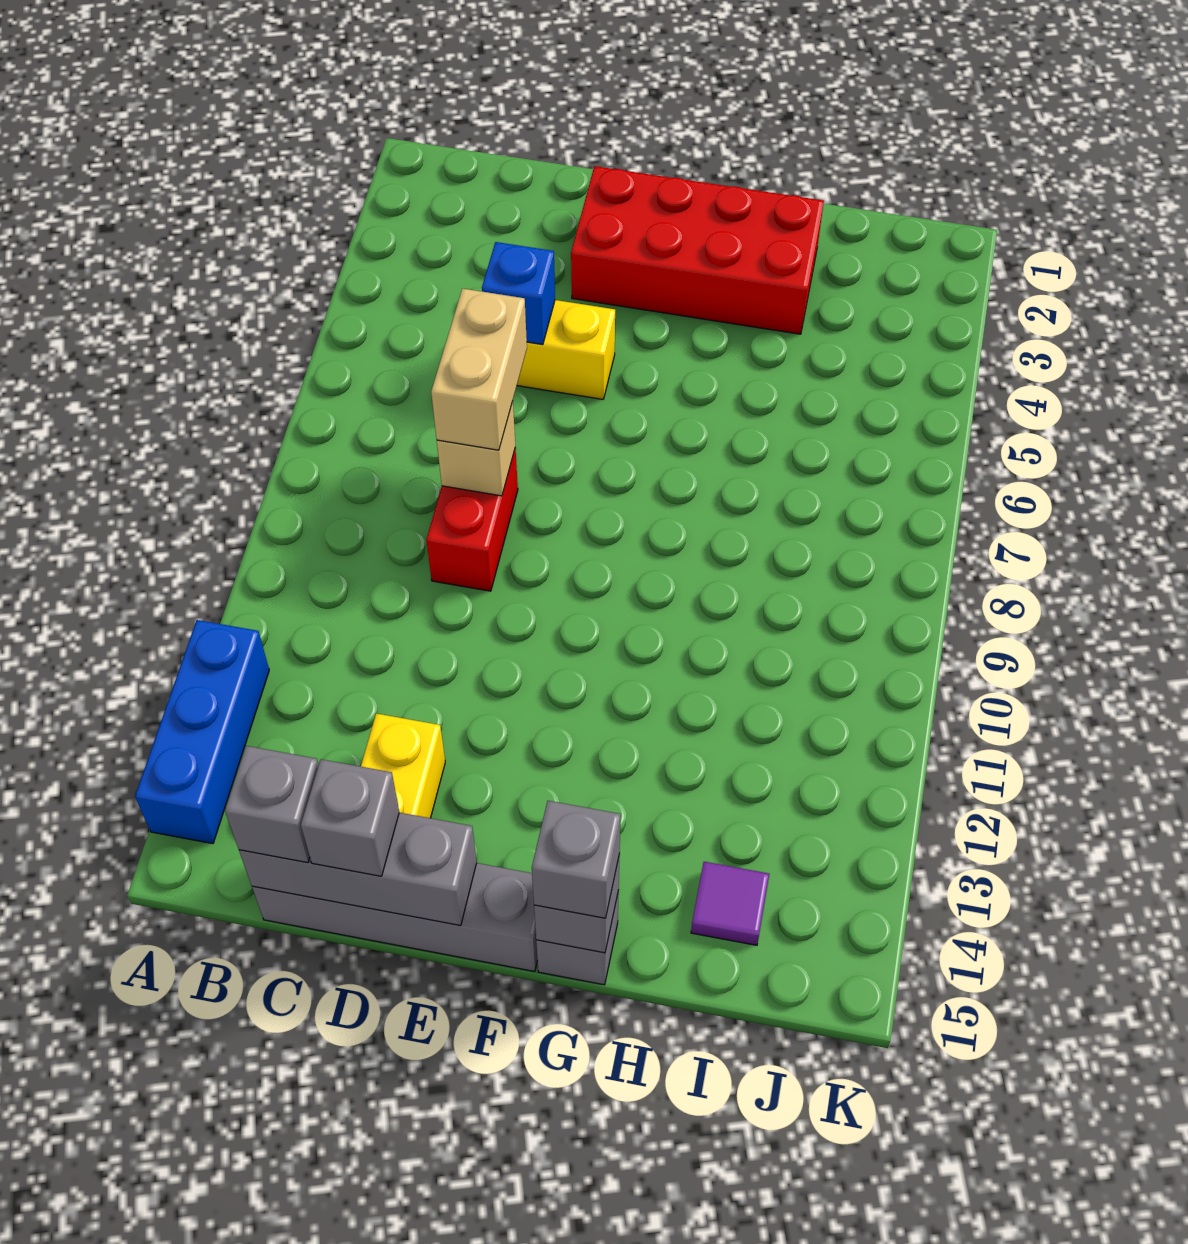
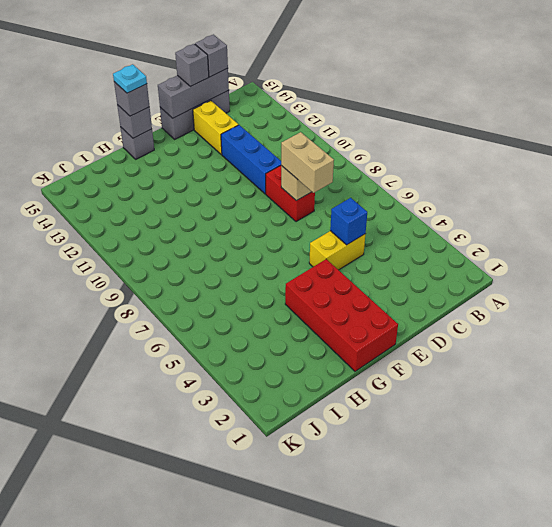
blue 1x3 brick [135,620,269,844] -> blue 1x3 brick moved to [221,125,281,194]
grey 1x4 brick [252,863,538,972] -> grey 1x3 brick [160,90,230,139]
red 2x4 brick [571,166,824,334] -> red 2x4 brick turned to [285,259,398,371]
none -> cyan 1x1 plate [113,64,147,93]
purple 1x1 tile [691,862,769,945] -> none

